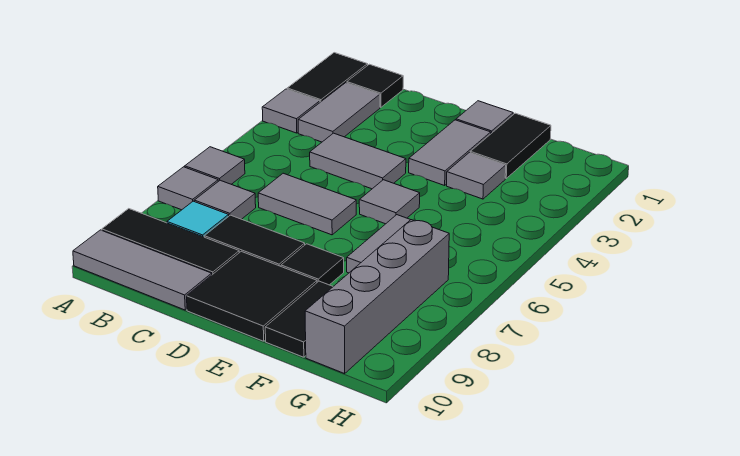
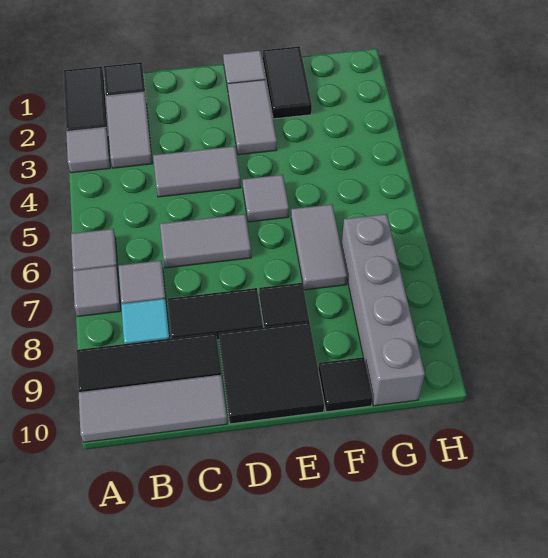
grey 1x1 tile [447,153,506,199] -> none
black 1x2 tile [265,281,333,357] -> black 1x1 tile [319,357,372,412]

